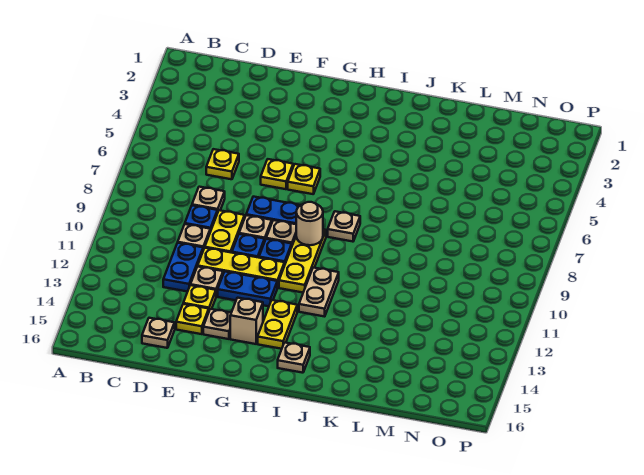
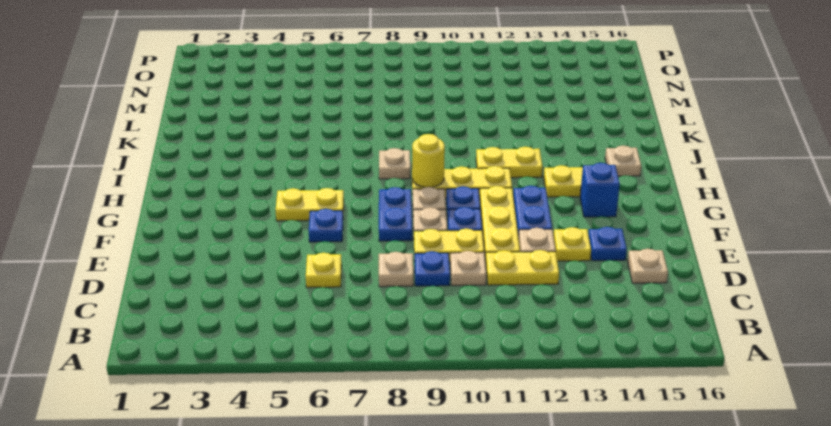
blue 1x2 plate [163,243,203,292] -> yellow 1x2 plate [485,250,559,285]
yellow 1x1 plate [176,304,209,334] -> blue 1x1 plate [588,227,627,261]
yellow 1x1 plate [261,159,293,189] -> blue 1x1 plate [309,209,343,242]
tan 1x1 plate [203,309,231,339] -> none
yellow 1x1 plate [288,164,320,194] -> yellow 1x2 plate [276,188,344,221]
tan 1x1 brick [230,298,263,344] -> blue 1x1 brick [580,163,620,217]
tan 1x1 round brick [296,202,323,245] -> yellow 1x1 round brick [412,134,445,187]
tan 1x2 plate [299,268,339,317] -> yellow 1x2 plate [476,147,543,178]

